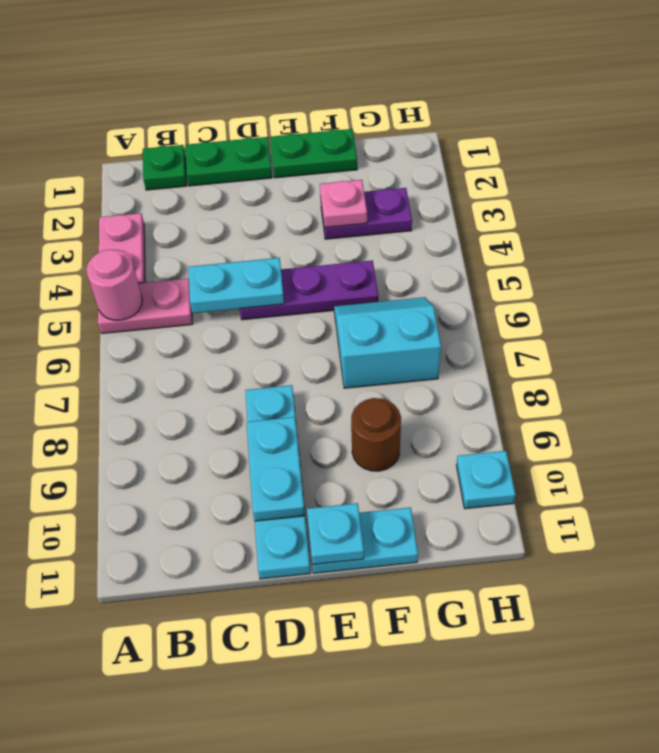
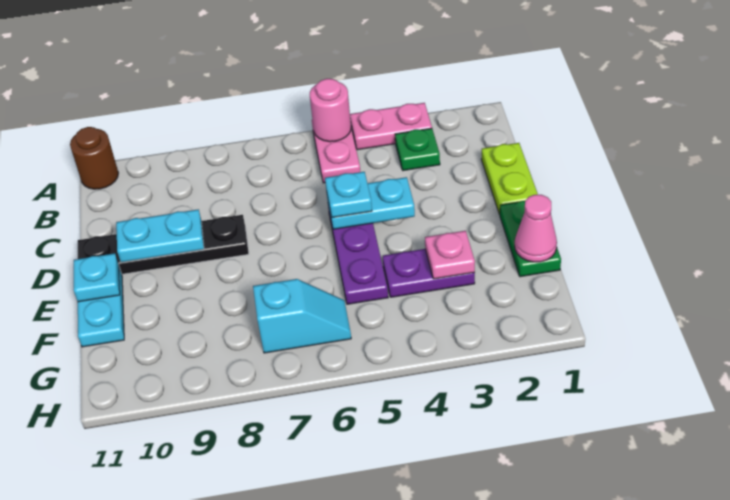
green 1x1 plate [143,145,187,190] -> green 1x1 plate moved to [395,128,440,171]
green 1x2 plate [185,137,272,186] -> lime 1x2 plate [481,143,538,215]
cyan 1x2 plate [189,258,284,313] -> cyan 1x2 plate turned to [326,177,415,229]
cyan 1x4 plate [245,385,311,579] -> black 1x4 plate [78,215,249,274]
none -> pink 1x1 cone [515,195,557,262]
purple 1x2 plate [321,188,412,239] -> purple 1x2 plate turned to [383,249,475,297]
cyan 2x2 slope [334,297,441,388] -> cyan 1x2 slope [253,279,351,353]
brown 1x1 round brick [351,398,401,471] -> brown 1x1 round brick moved to [70,127,118,189]
cyan 1x1 plate [456,451,515,509] -> cyan 1x1 plate moved to [325,172,372,218]

